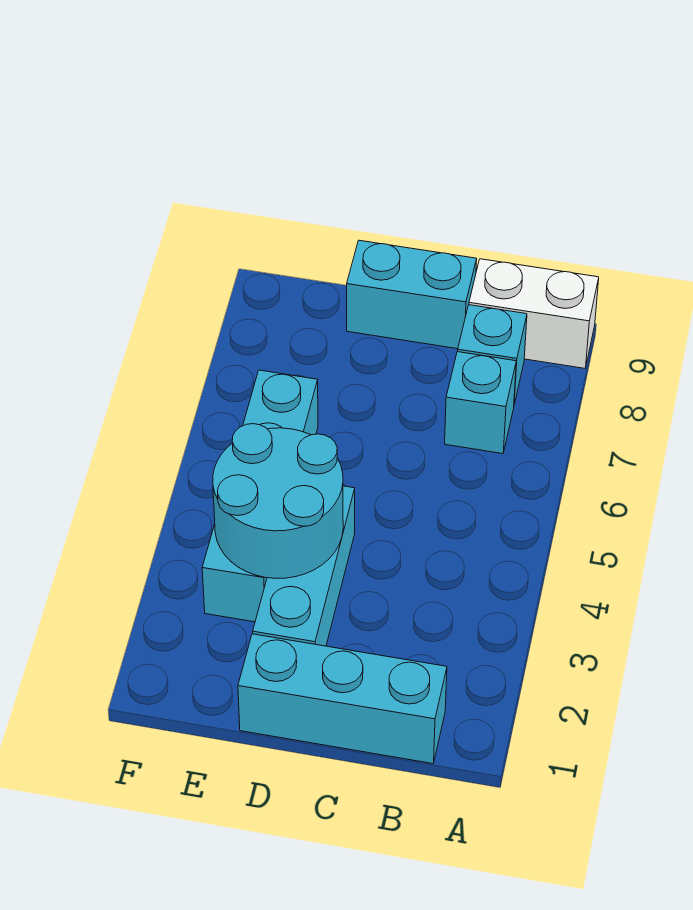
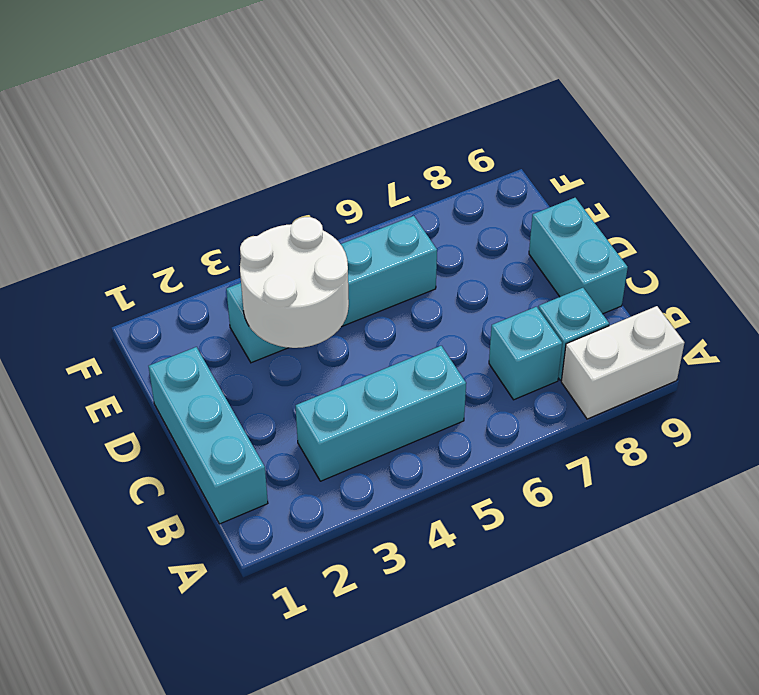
white 1x2 brick [469,259,599,368] -> white 1x2 brick turned to [561,306,684,419]
cyan 1x3 brick [253,486,355,646] -> cyan 1x3 brick moved to [296,346,466,481]
cyan 2x2 round brick [213,424,343,578] -> white 2x2 round brick [240,217,349,348]

